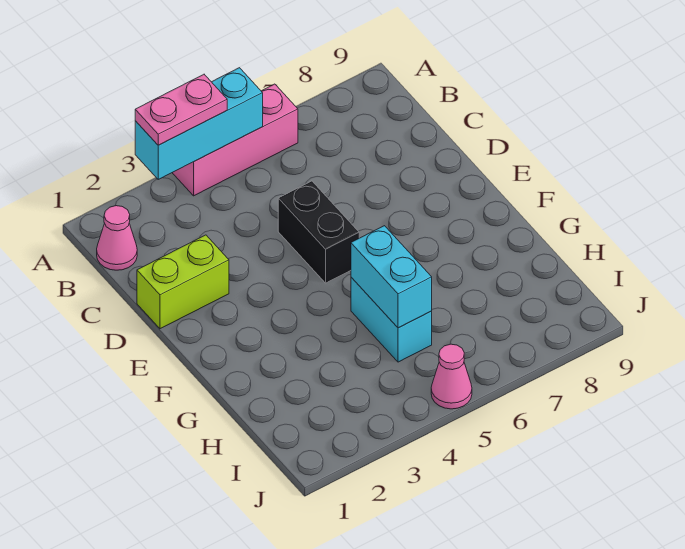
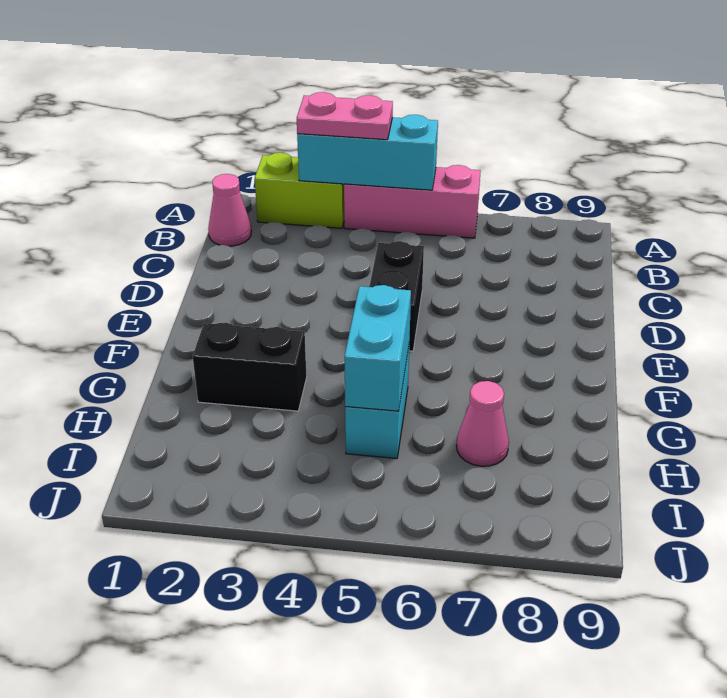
lime 1x2 brick [137,235,229,329] -> lime 1x2 brick moved to [255,153,344,228]
none -> black 1x2 brick [193,323,307,411]
pink 1x1 cone [431,344,472,409] -> pink 1x1 cone moved to [456,381,509,466]

